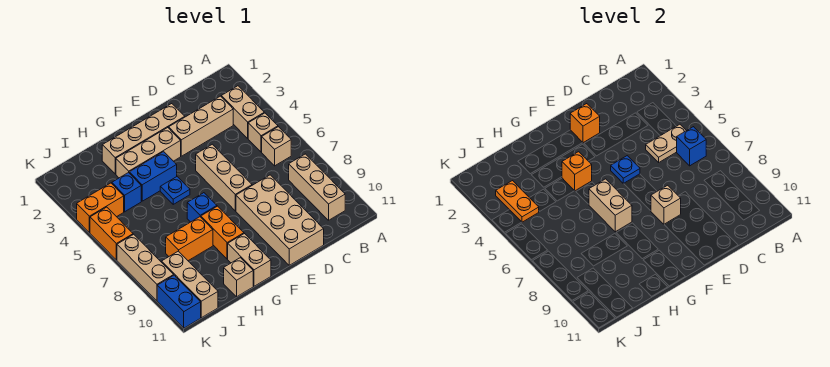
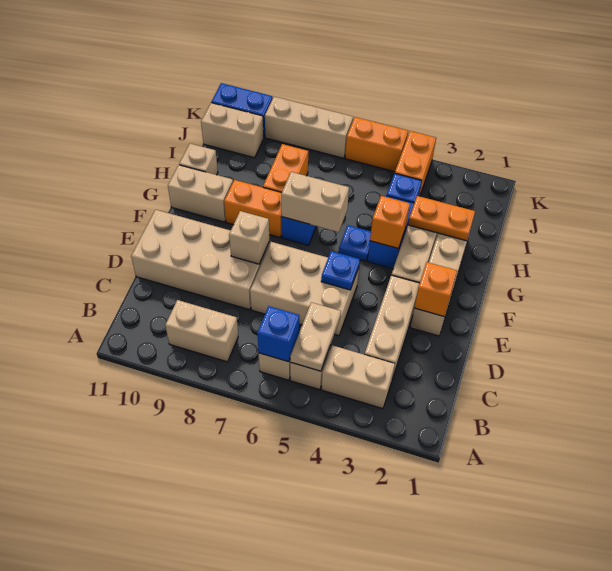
tan 1x3 brick [289,154,345,220] -> tan 1x2 brick [165,300,238,362]
tan 1x3 brick [196,144,252,211] -> tan 2x3 brick [250,242,359,336]
orange 1x2 plate [496,181,539,222] -> orange 1x2 plate moved to [408,196,475,241]
tan 1x3 brick [162,251,218,318] -> tan 1x2 brick [201,103,264,158]

